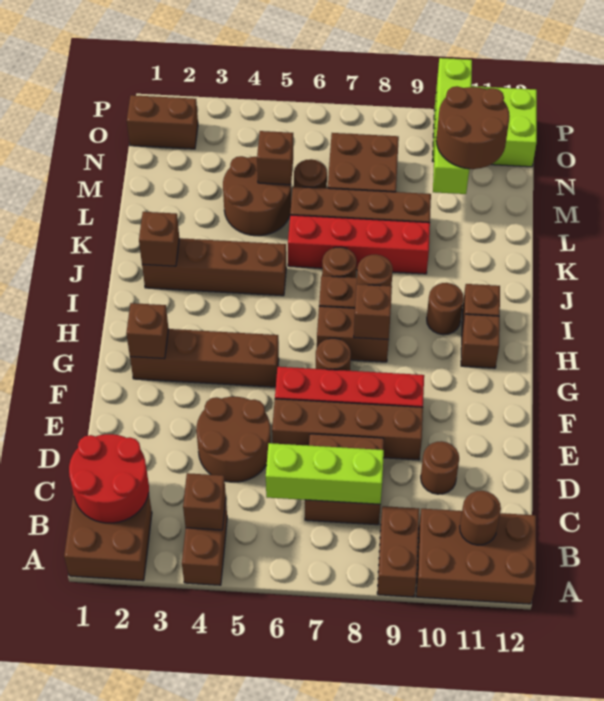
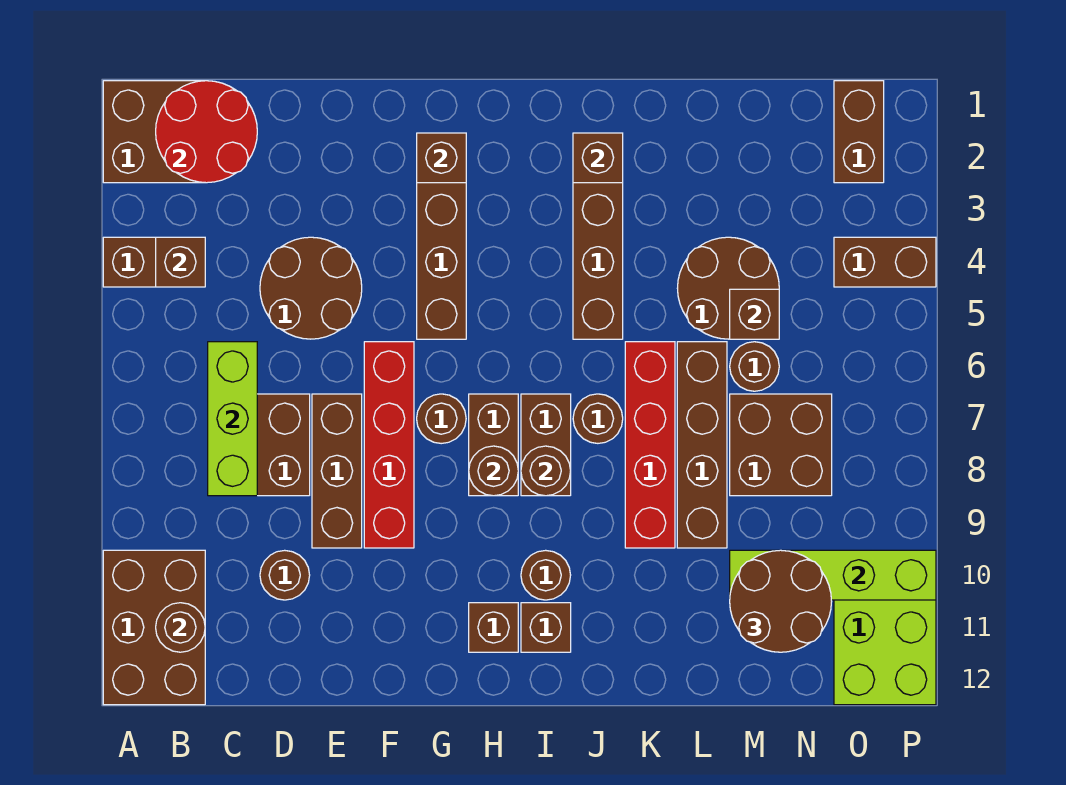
brown 1x2 brick [377,506,419,597] -> brown 1x2 brick moved to [834,237,936,287]
brown 1x4 brick [272,399,423,460] -> brown 1x3 brick [312,394,362,548]
brown 1x1 brick [354,284,392,339] -> brown 1x1 round brick [469,446,518,496]

